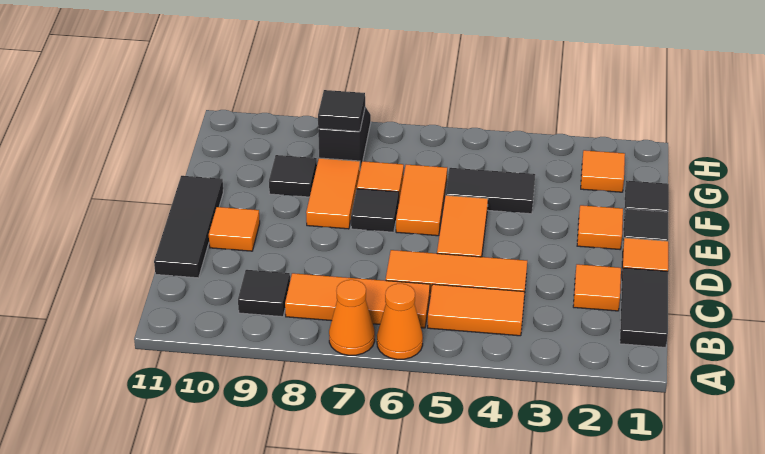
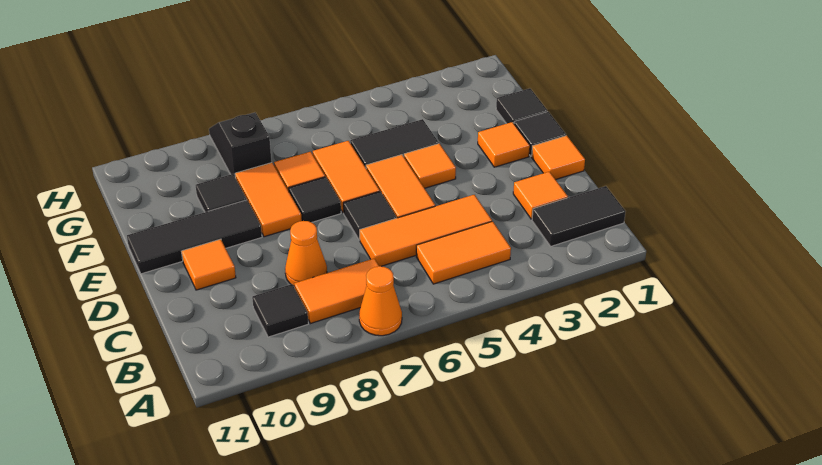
orange 1x1 cone [377,284,423,359] -> orange 1x1 cone moved to [285,221,327,286]
black 1x2 tile [620,268,668,347] -> black 1x2 tile turned to [532,186,625,246]
orange 1x3 tile [285,273,430,328] -> orange 1x2 tile [294,259,379,324]
black 1x3 tile [154,176,223,278] -> black 1x3 tile turned to [127,200,262,274]
orange 1x1 tile [581,150,625,192] -> orange 1x1 tile moved to [404,144,456,188]
black 1x1 tile [318,90,365,131] -> black 1x1 tile moved to [343,192,396,240]

